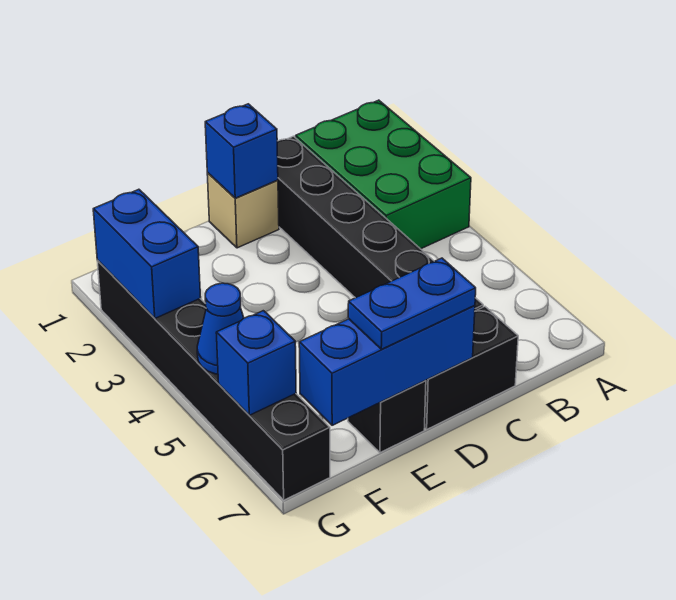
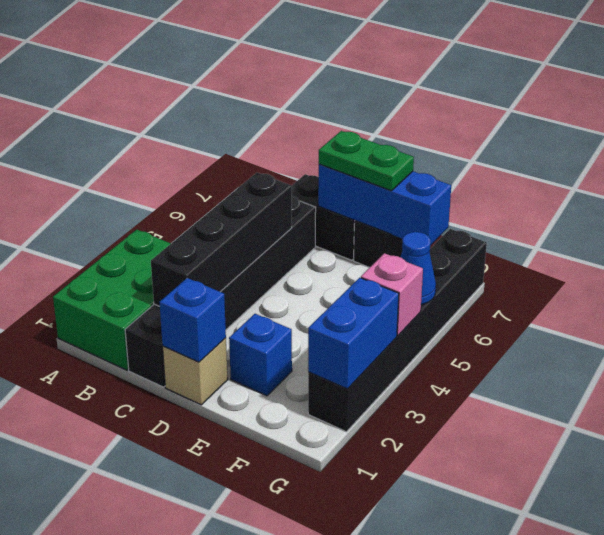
none -> black 1x4 brick [151,173,292,306]
blue 1x2 plate [348,258,476,349] -> green 1x2 plate [319,131,414,191]
none -> pink 1x1 brick [361,253,423,336]
blue 1x1 brick [216,311,296,415] -> blue 1x1 brick moved to [229,314,292,396]

